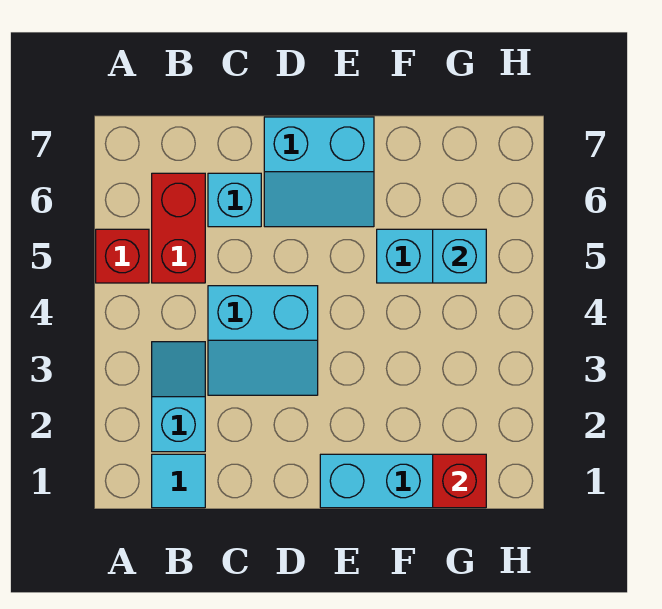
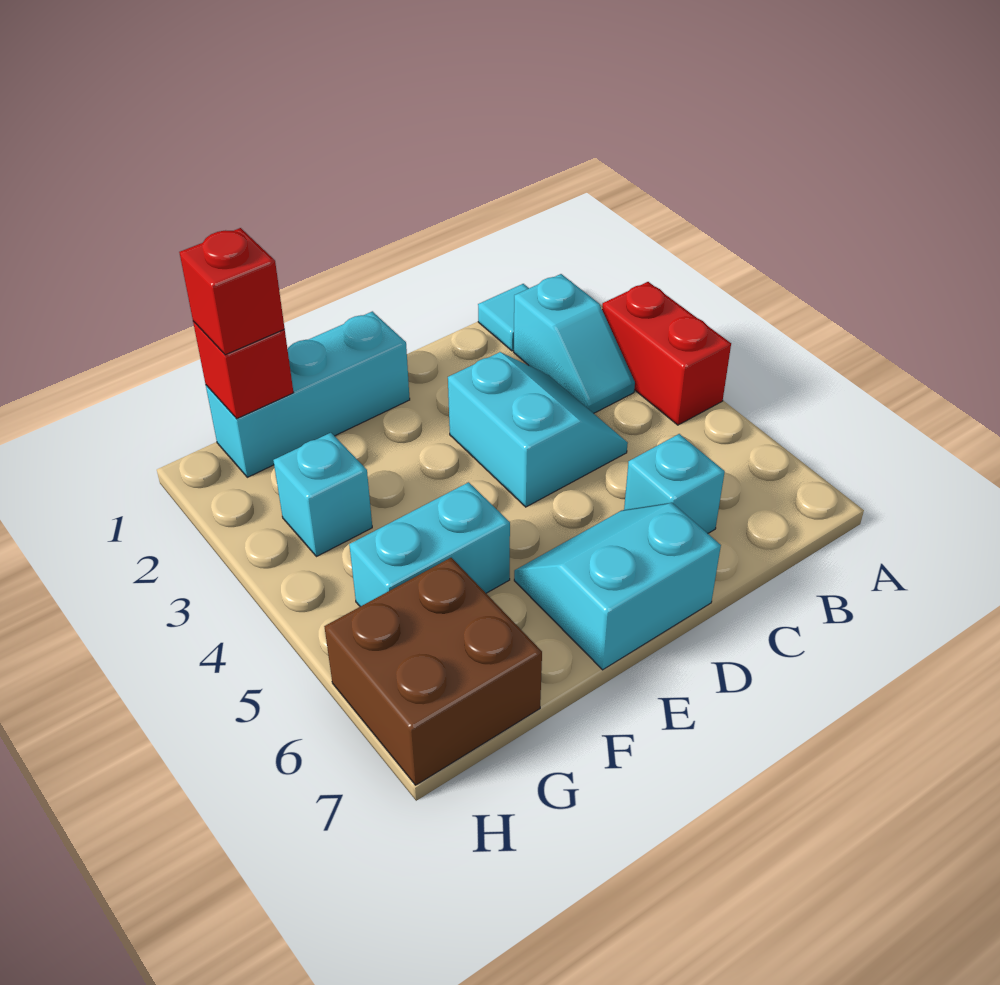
red 1x1 brick [96,229,149,283] -> red 1x1 brick moved to [179,228,285,355]
red 1x2 brick [152,173,205,283] -> red 1x2 brick moved to [602,282,731,425]
cyan 2x2 slope [208,286,318,395] -> cyan 2x2 slope turned to [448,352,628,507]
cyan 1x1 brick [433,229,486,283] -> cyan 1x1 brick moved to [273,433,372,557]
none -> brown 2x2 brick [324,558,542,785]

